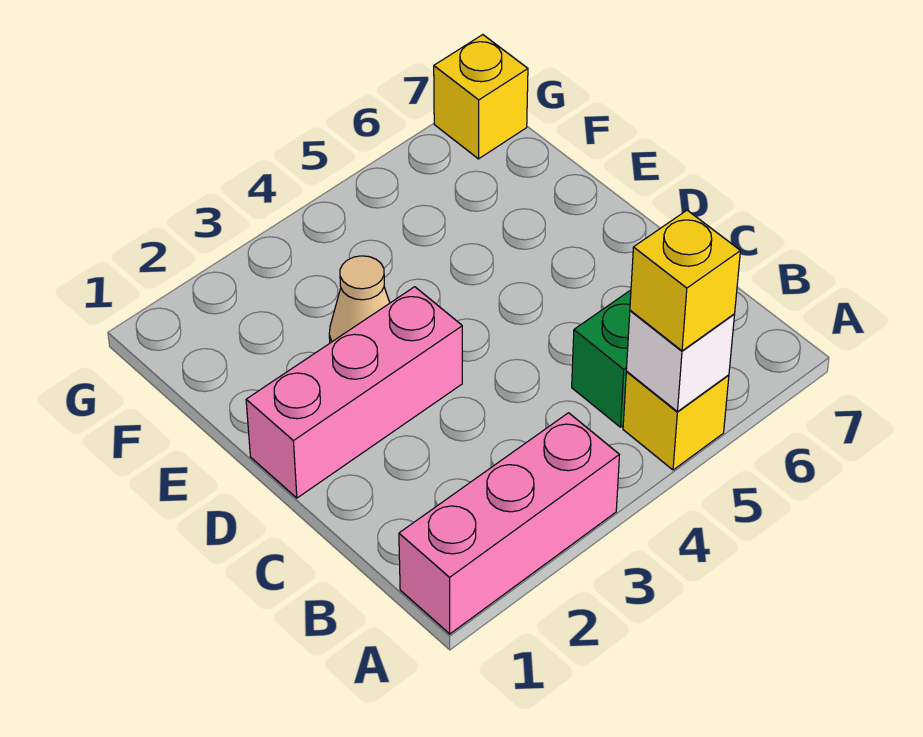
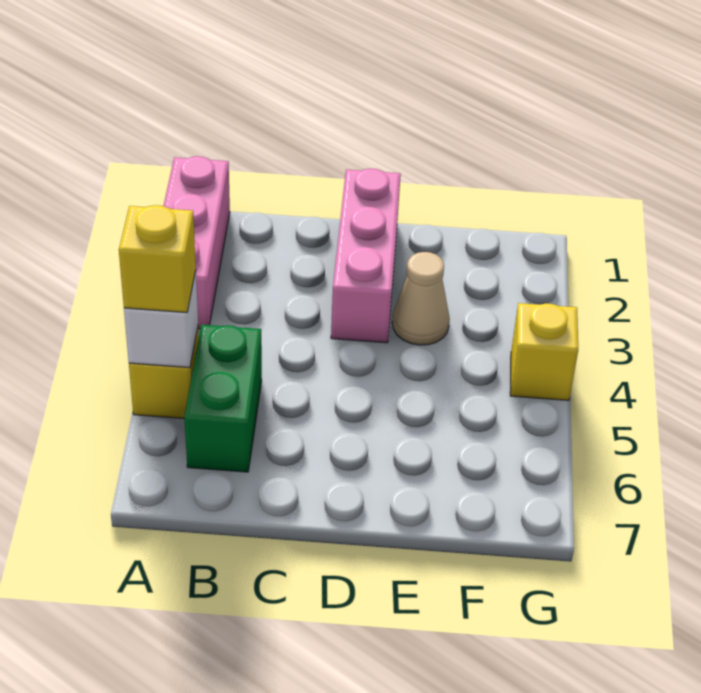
yellow 1x1 brick [434,35,528,159] -> yellow 1x1 brick moved to [510,303,578,400]

